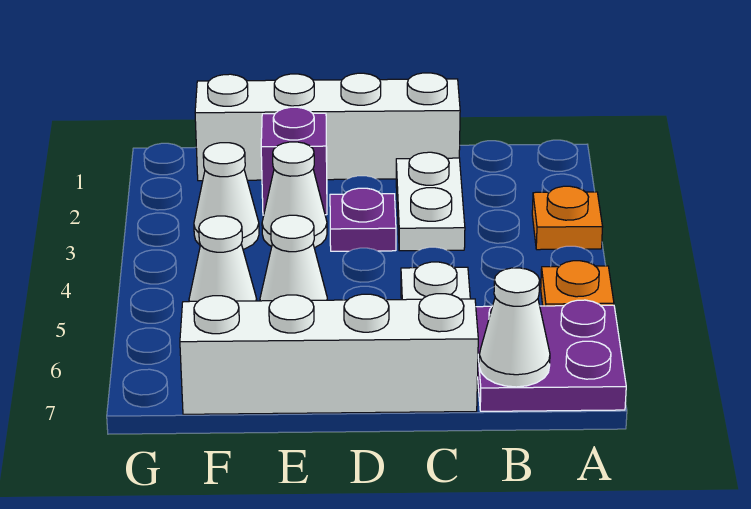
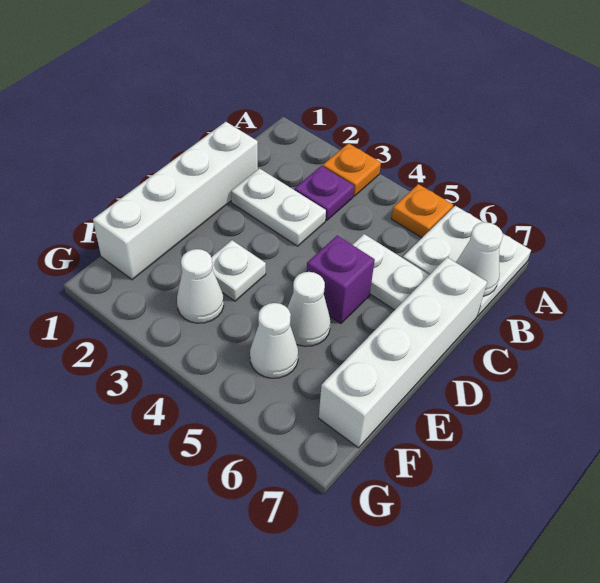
purple 2x2 plate [476,300,626,411] -> white 2x2 plate [403,206,531,316]
purple 1x1 plate [330,188,396,251] -> purple 1x1 plate moved to [294,166,354,221]
purple 1x1 brick [261,107,327,215] -> purple 1x1 brick moved to [307,235,375,323]
white 1x1 cone [262,142,327,248] -> white 1x1 plate [211,240,266,301]

